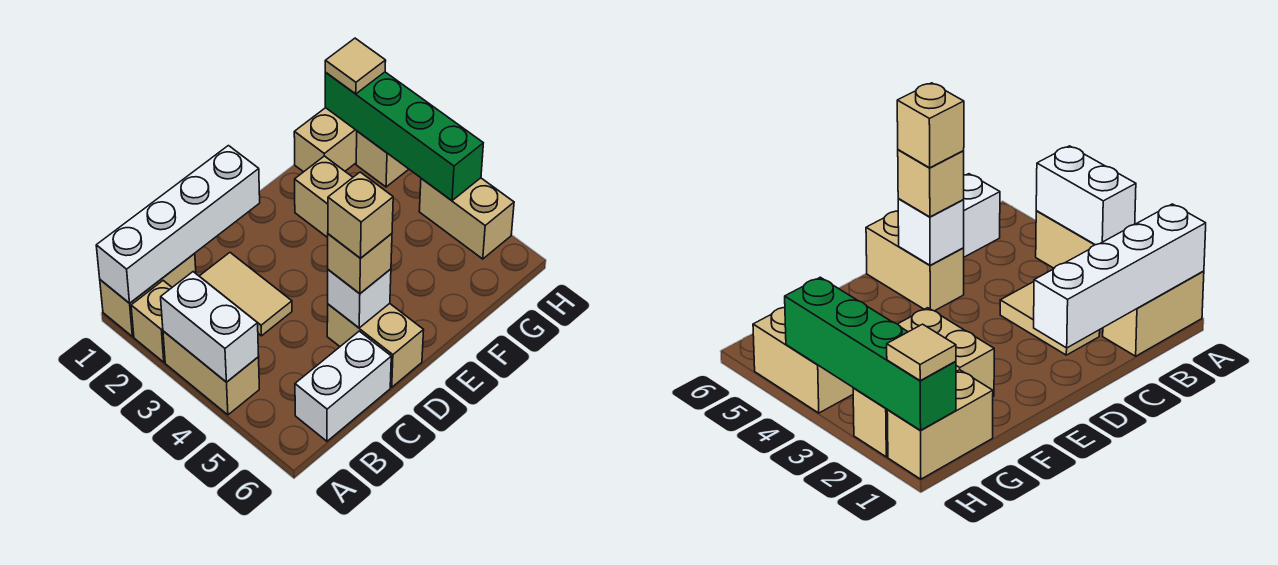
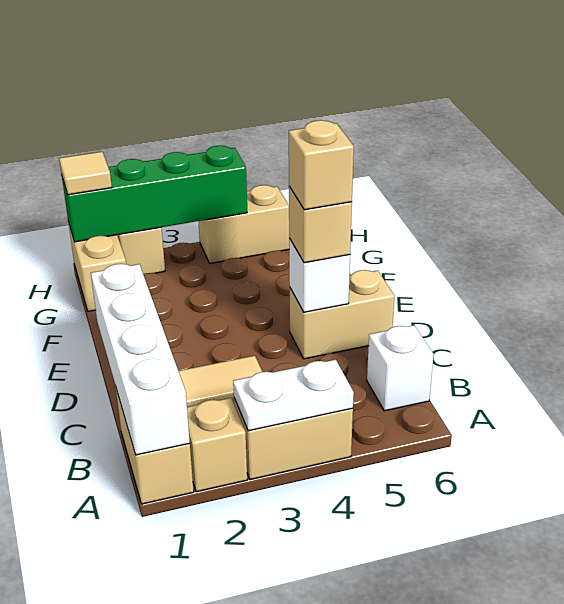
white 1x2 brick [161,272,259,382] -> white 1x2 plate [233,360,354,431]
white 1x2 brick [295,331,391,441] -> white 1x1 brick [367,325,434,411]
tan 1x2 brick [295,156,353,238] -> none

